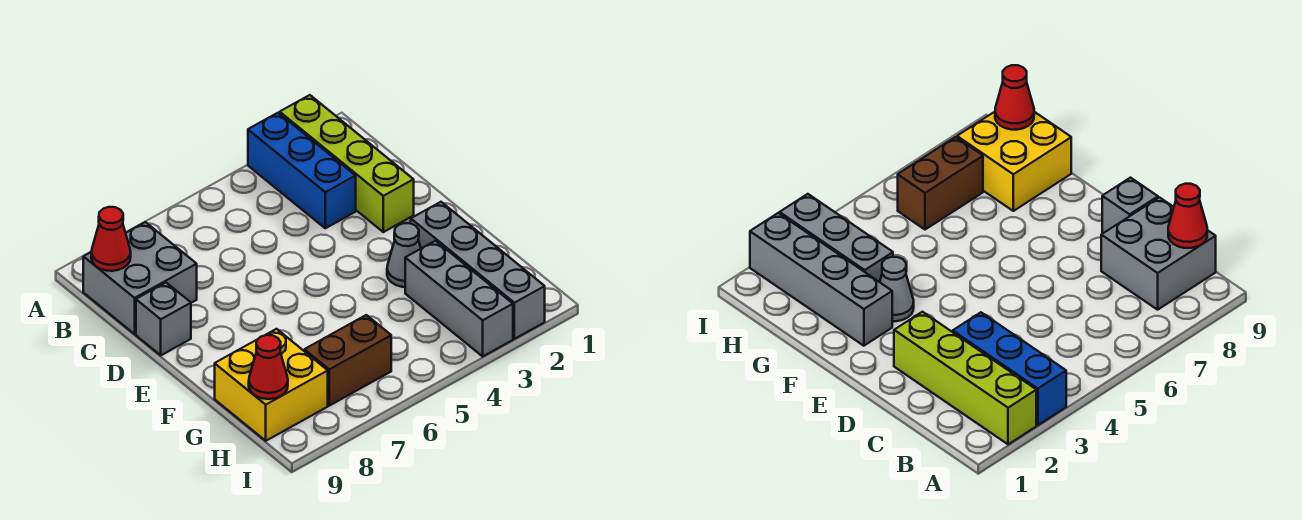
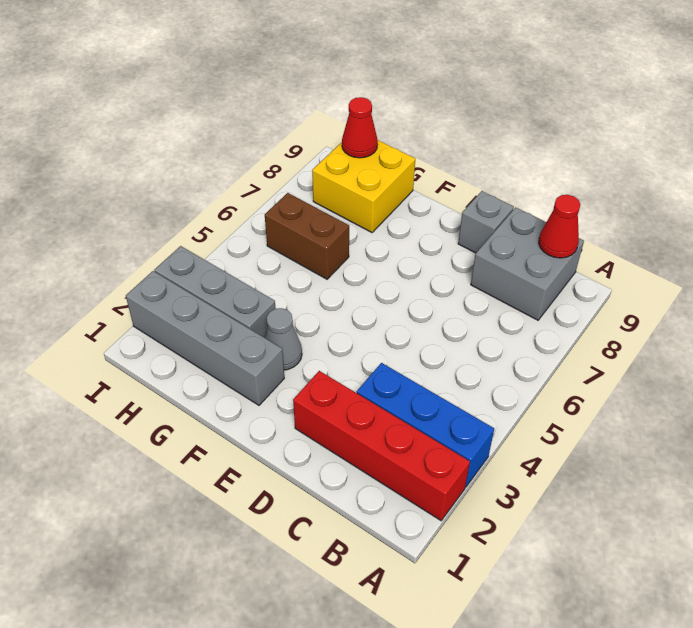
lime 1x4 brick [280,95,414,232] -> red 1x4 brick [293,371,470,521]
brown 1x2 brick [304,315,391,406] -> brown 1x2 brick turned to [265,193,349,279]

